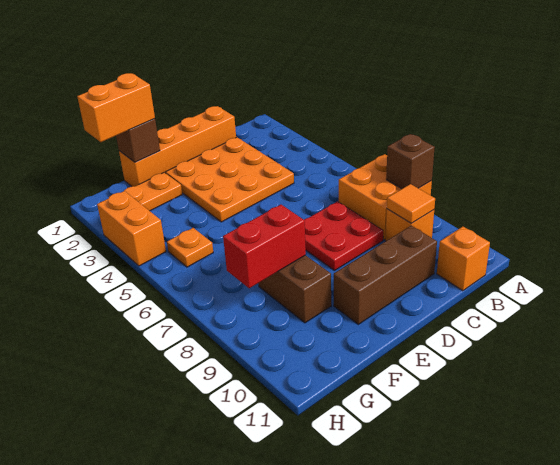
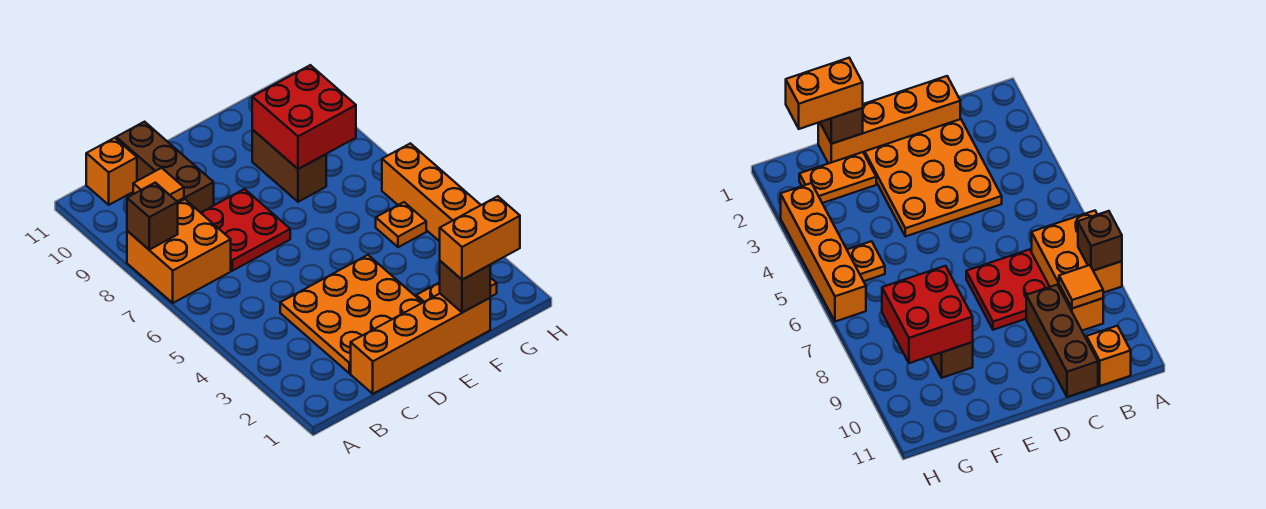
brown 1x3 brick [334,225,437,324] -> brown 1x3 brick turned to [116,122,214,213]
red 1x2 brick [223,205,306,288] -> red 2x2 brick [252,65,356,169]
orange 1x2 brick [97,191,166,266] -> orange 1x4 brick [382,143,481,242]

